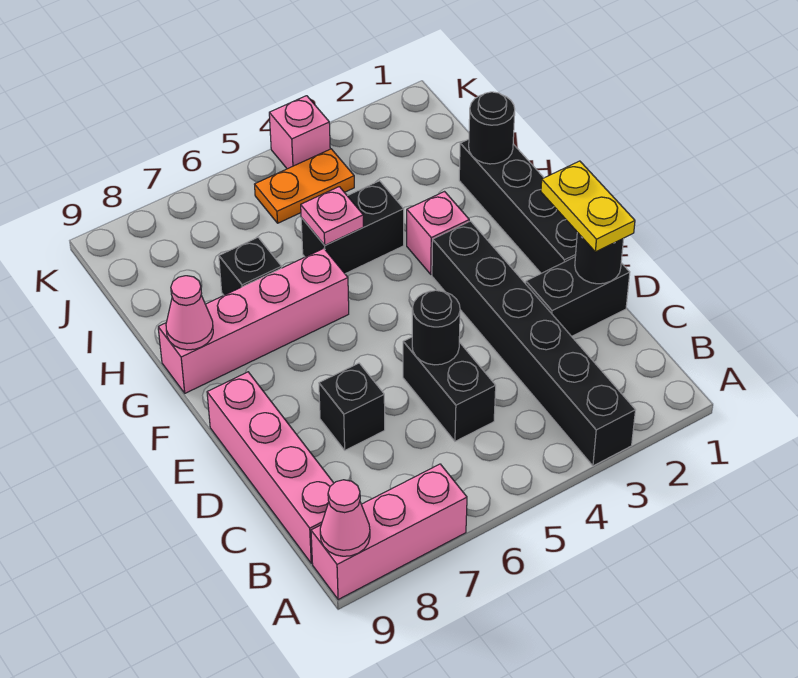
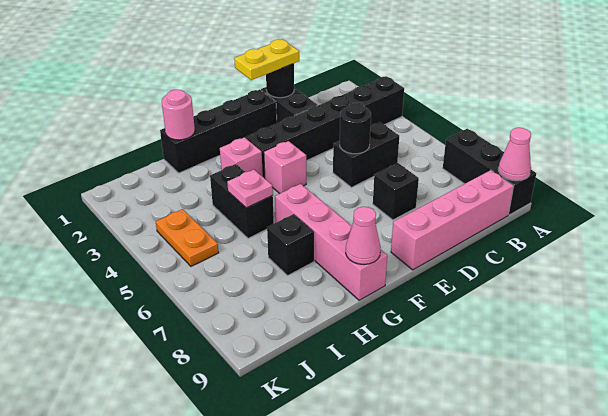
pink 1x3 brick [311,464,467,600] -> black 1x3 brick [443,129,536,215]
black 1x1 round brick [469,92,515,164] -> pink 1x1 round brick [162,90,195,140]
pink 1x1 brick [269,96,330,169] -> pink 1x1 brick moved to [264,141,306,194]

